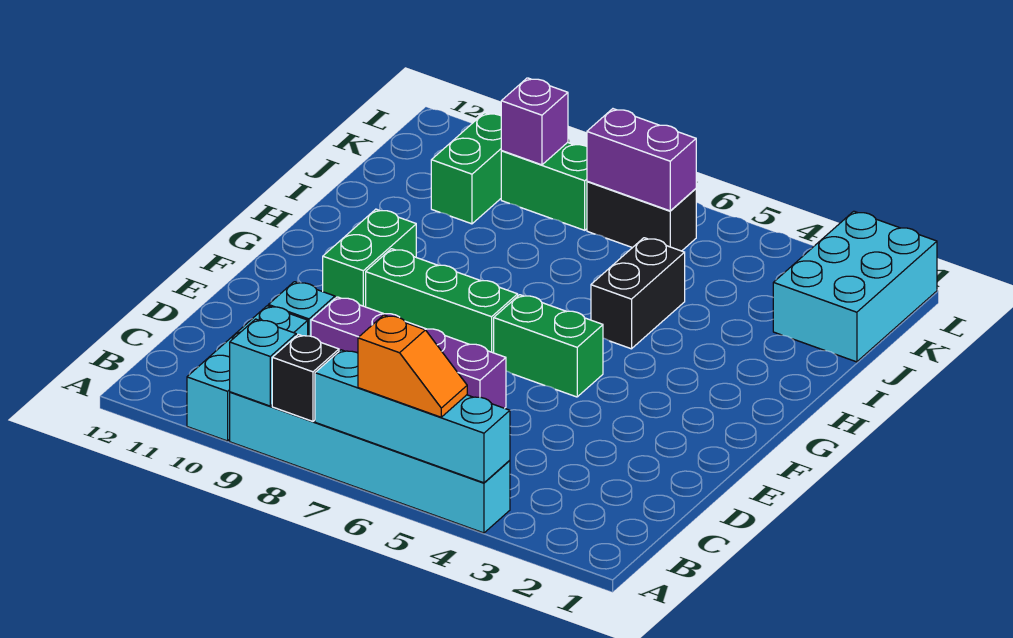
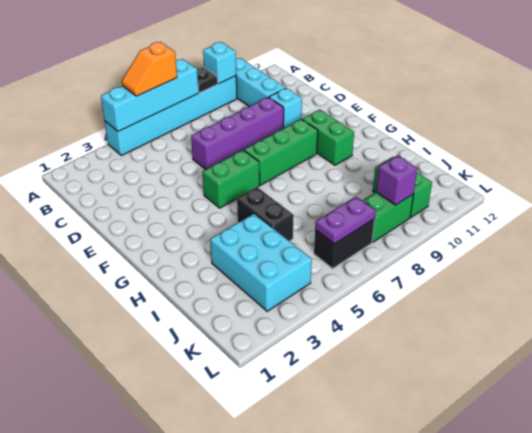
black 1x1 brick [272,334,339,421] -> black 1x1 plate [197,67,218,93]
cyan 2x3 brick [773,211,937,362] -> cyan 2x3 brick moved to [210,214,312,311]
purple 1x2 brick [587,109,696,211] -> purple 1x2 plate [315,197,376,244]

